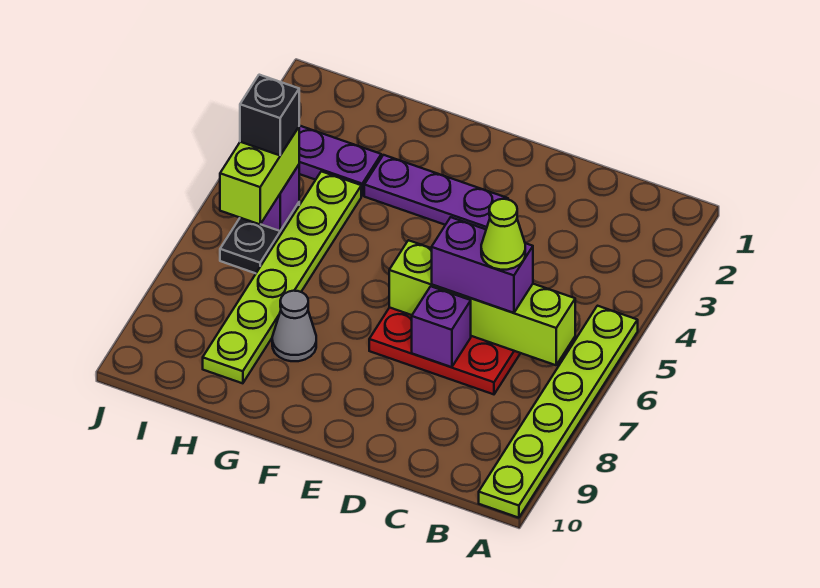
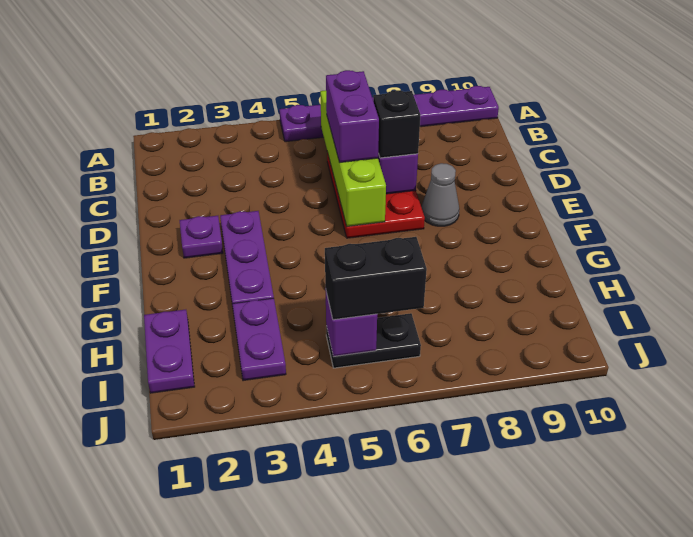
lime 1x6 plate [479,306,638,518] -> purple 1x6 plate [279,86,499,142]
lime 1x1 cone [481,199,525,270] -> none
none -> purple 1x1 plate [180,216,223,258]
grey 1x1 cone [272,291,316,361] -> grey 1x1 cone moved to [422,163,459,226]
none -> purple 1x2 plate [144,310,195,393]
lime 1x6 plate [203,171,361,383] -> none
lime 1x2 brick [220,127,299,224] -> black 1x2 brick [325,237,427,320]
black 1x1 brick [240,75,299,155] -> black 1x1 brick moved to [373,90,420,158]

